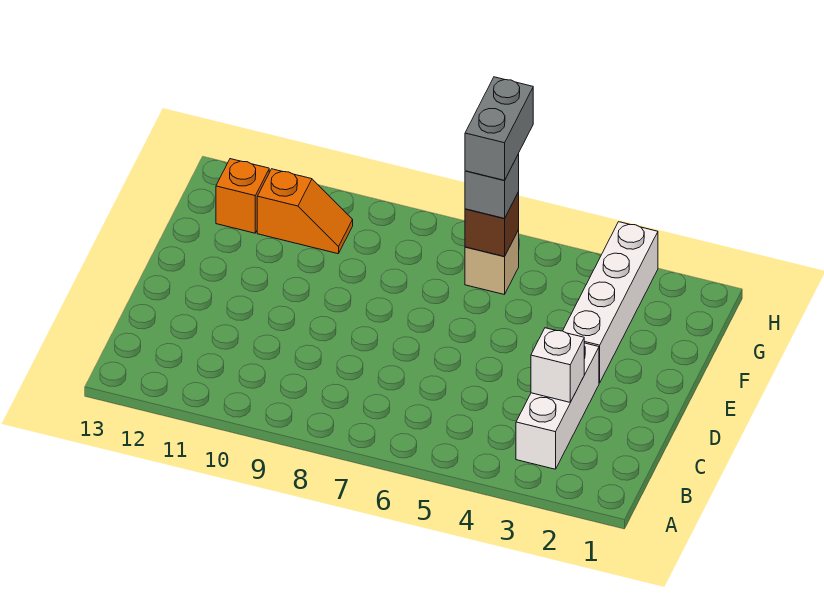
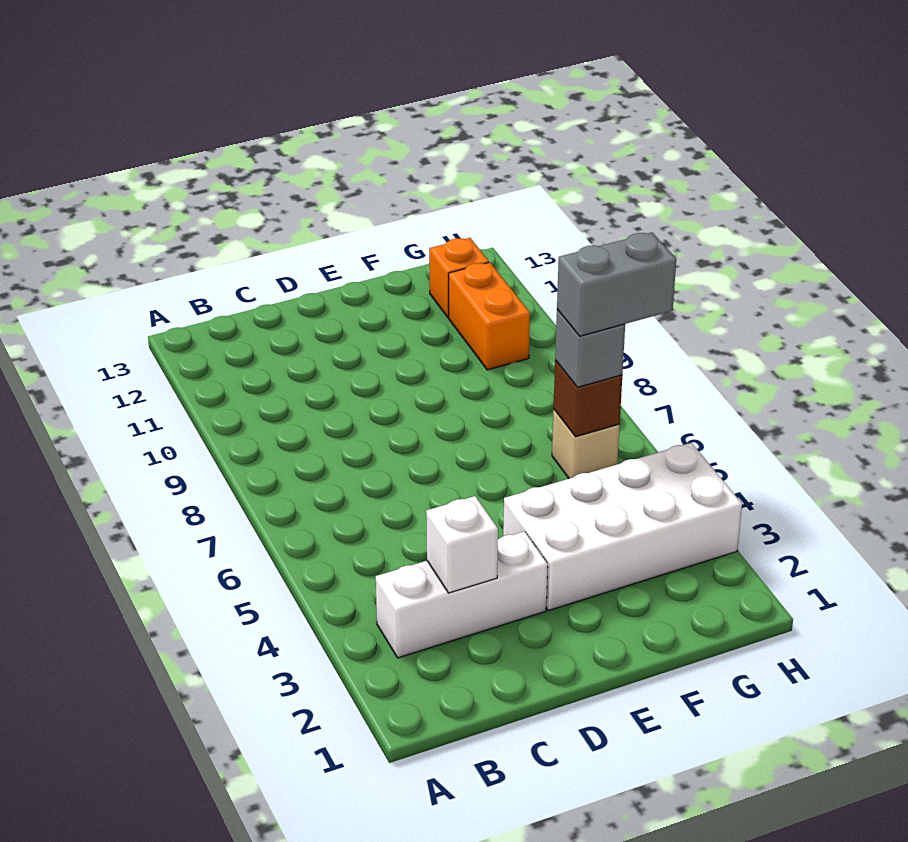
white 1x4 brick [563,222,658,383] -> white 2x4 brick [503,443,742,611]
orange 1x2 slope [257,169,353,254] -> orange 1x2 brick [449,262,530,370]

